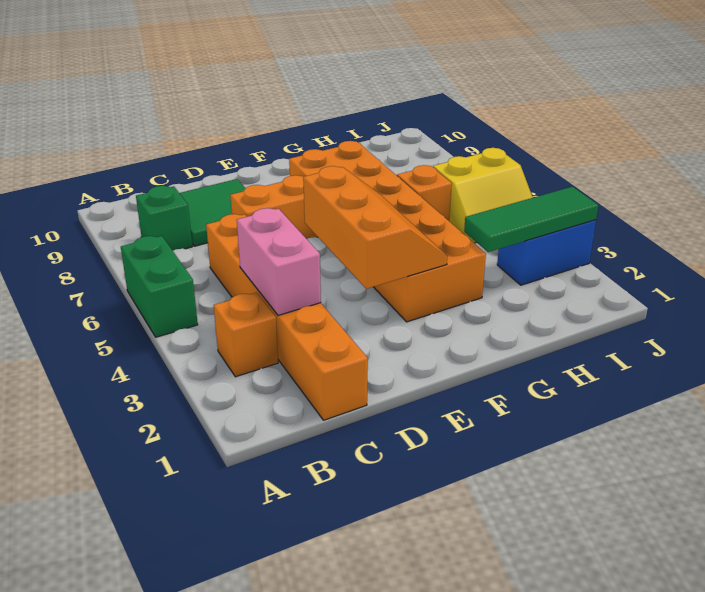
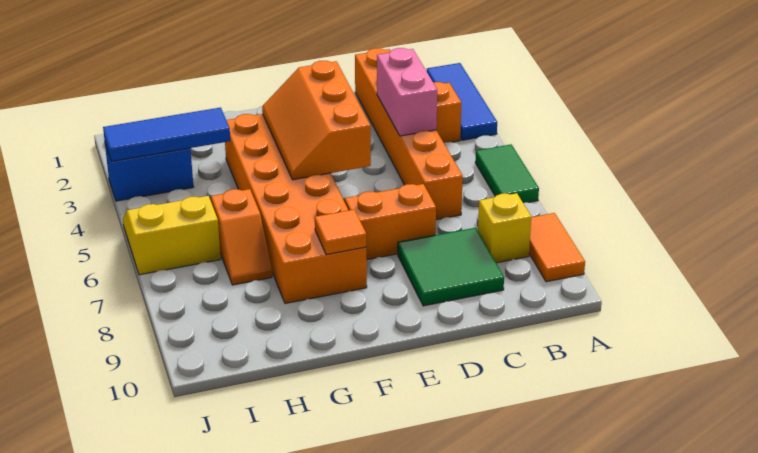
none -> blue 1x3 tile [427,63,497,140]
green 1x2 brick [121,236,198,337] -> green 1x2 tile [475,144,539,203]
none -> orange 1x2 tile [529,213,585,282]
green 1x1 brick [136,186,192,251] -> yellow 1x1 brick [478,193,531,263]
none -> orange 1x1 tile [315,210,366,255]
green 1x3 tile [464,187,598,252] -> blue 1x3 tile [103,107,230,161]

